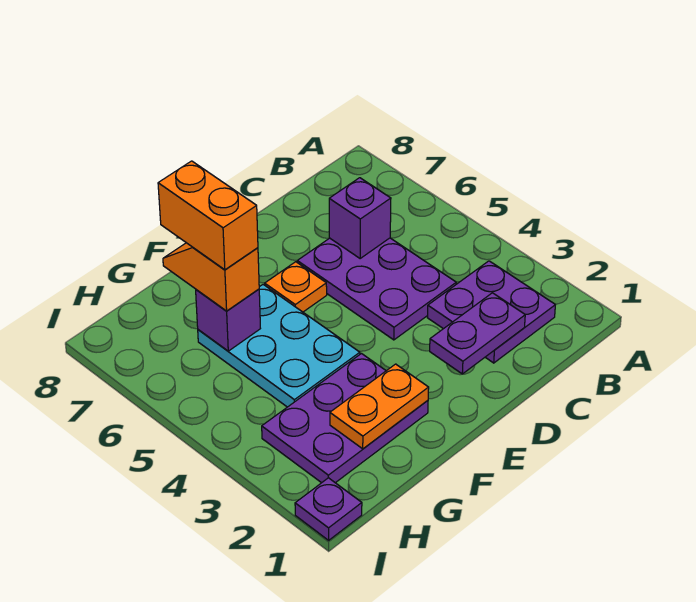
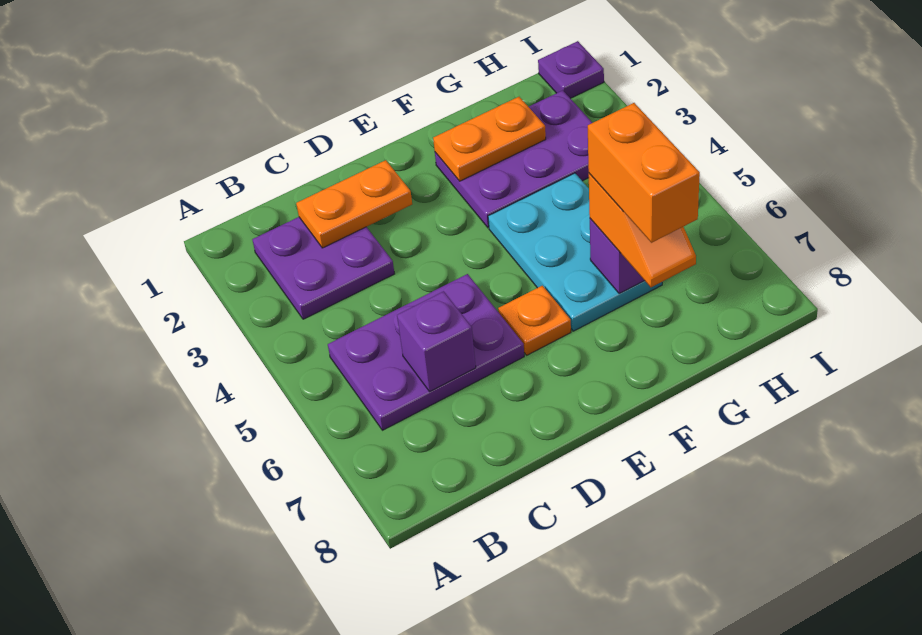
purple 1x2 plate [430,293,525,374] -> orange 1x2 plate [296,160,412,248]
purple 2x3 plate [297,238,456,340] -> purple 2x3 plate turned to [328,274,524,430]

